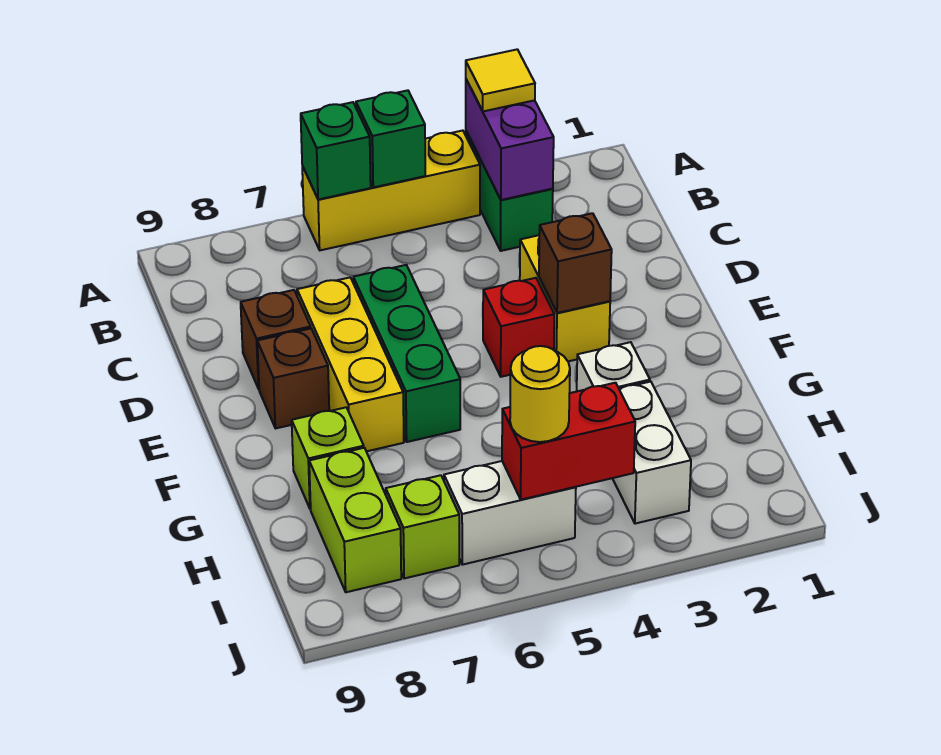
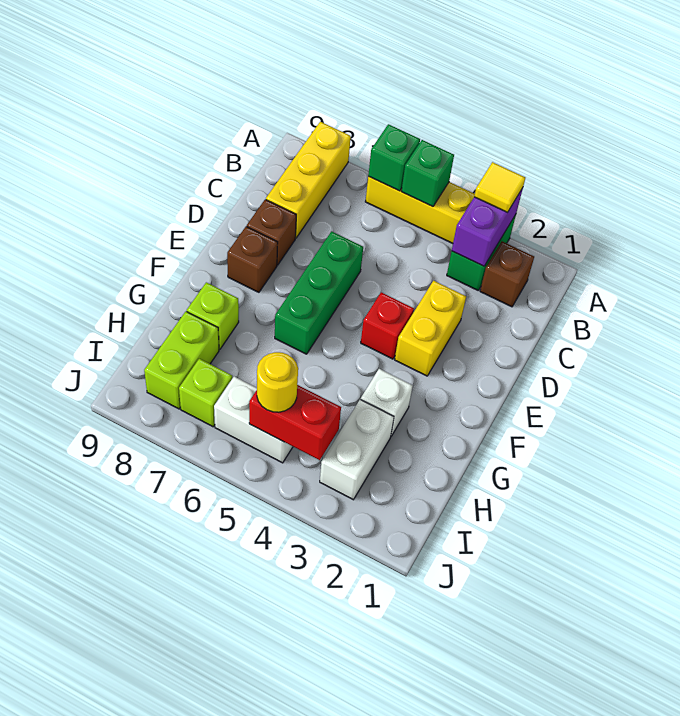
yellow 1x3 brick [297,278,404,451] -> yellow 1x3 brick moved to [266,122,351,238]
brown 1x1 brick [539,213,612,313] -> brown 1x1 brick moved to [480,241,534,307]

